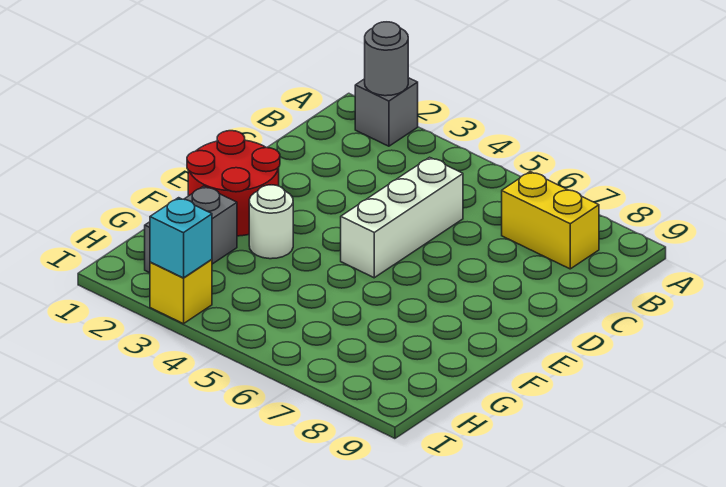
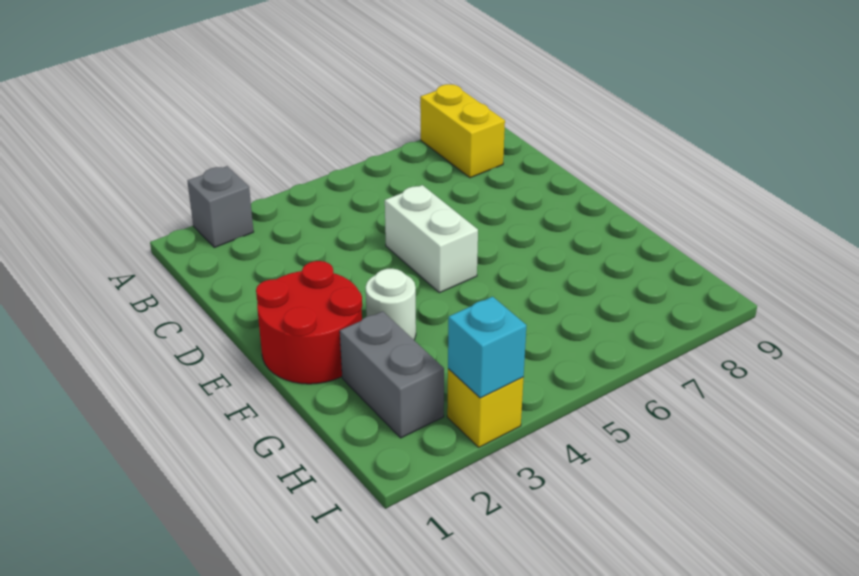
grey 1x1 round brick [365,22,408,96] -> none
yellow 1x2 brick [502,172,599,269] -> yellow 1x2 brick turned to [420,84,505,178]
white 1x3 brick [341,157,463,278] -> white 1x2 brick [385,185,478,293]

